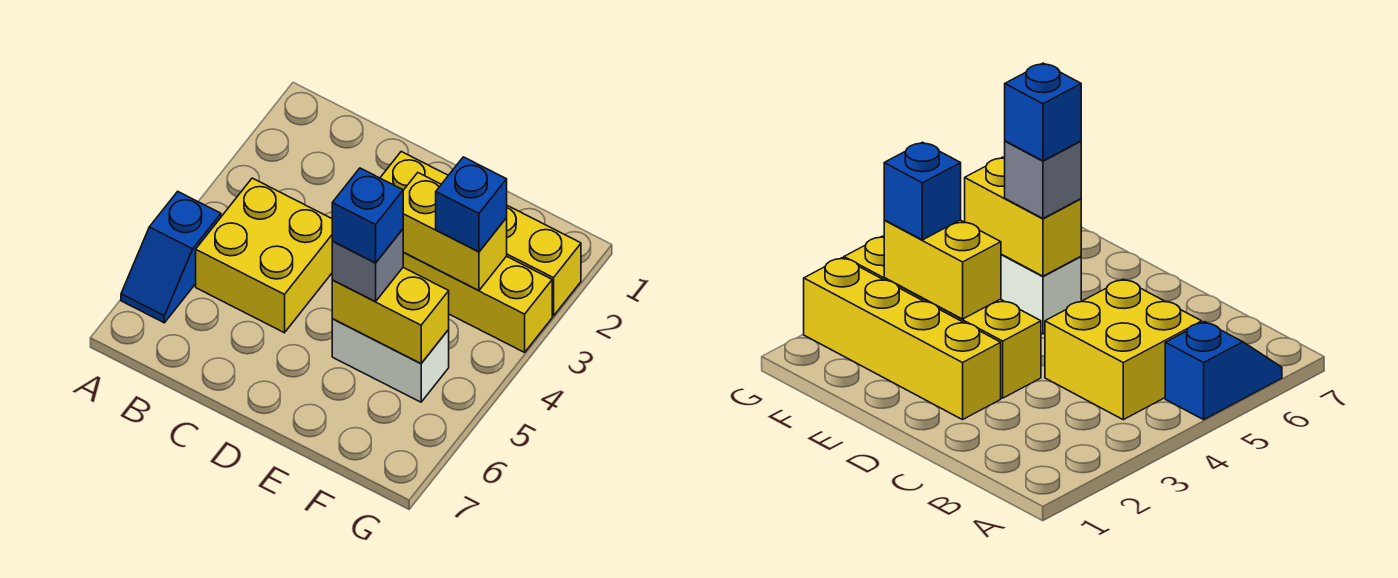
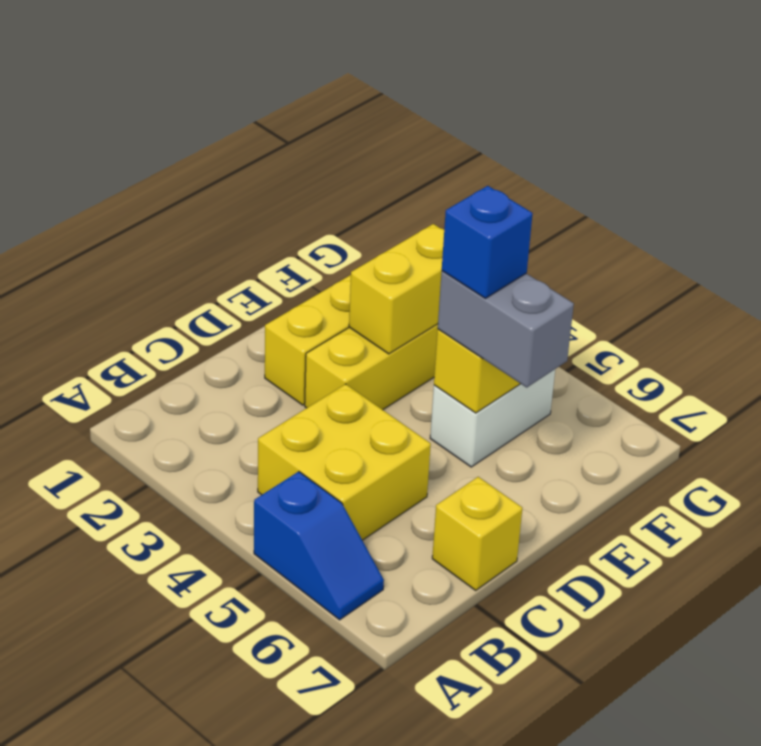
none -> yellow 1x1 brick [432,477,522,590]
grey 1x1 brick [332,229,404,302] -> grey 1x2 brick [438,271,574,387]
blue 1x1 brick [436,157,507,252] -> none

